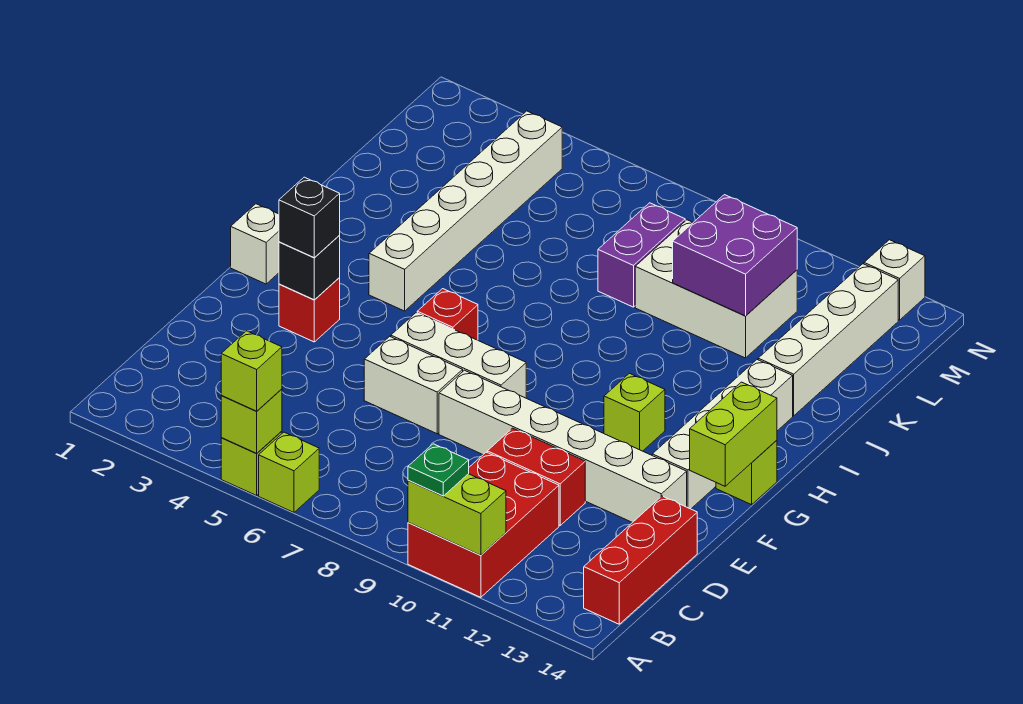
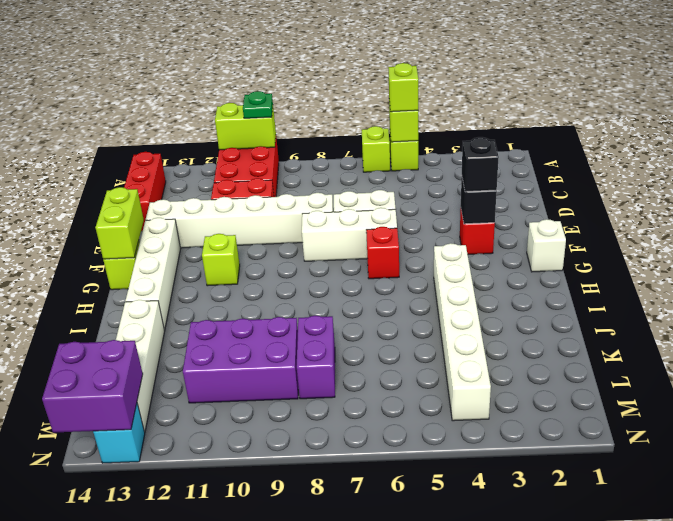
white 2x3 brick [635,220,797,358] -> purple 2x3 brick [183,317,298,403]
purple 2x2 brick [673,195,797,316] -> purple 2x2 brick moved to [42,340,143,433]
white 1x1 brick [864,240,925,320] -> cyan 1x1 brick [93,404,145,463]

